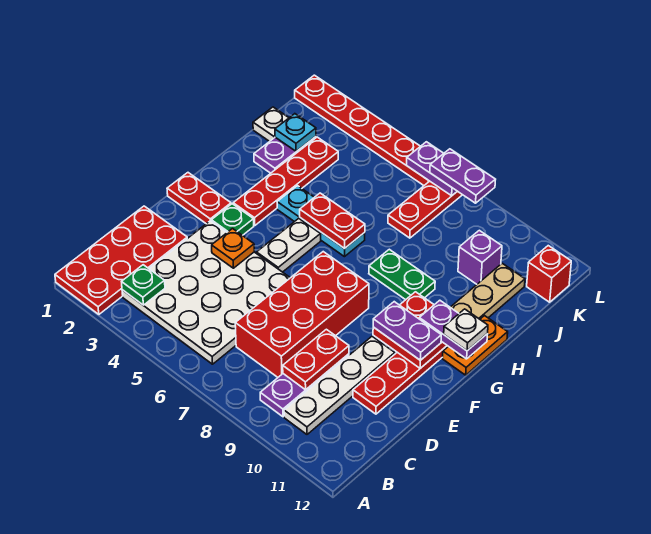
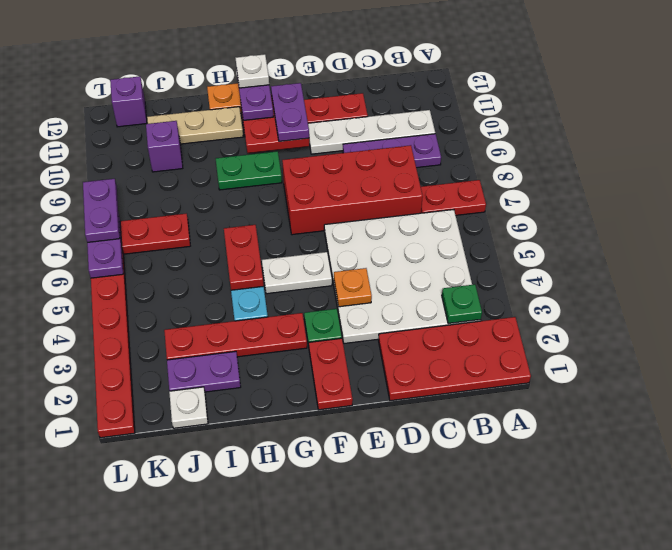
red 1x2 plate [283,329,349,390] -> red 1x2 plate moved to [421,180,486,215]
green 1x2 plate [369,249,435,300] -> green 1x2 plate turned to [216,151,282,190]
cyan 1x1 plate [275,114,316,151] -> none
red 1x1 brick [527,246,571,302] -> purple 1x1 brick [110,76,147,127]

